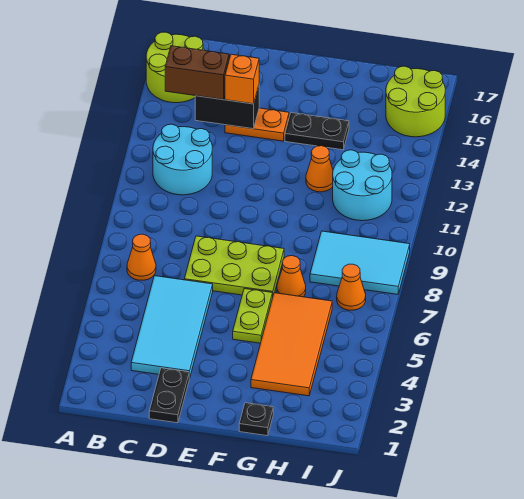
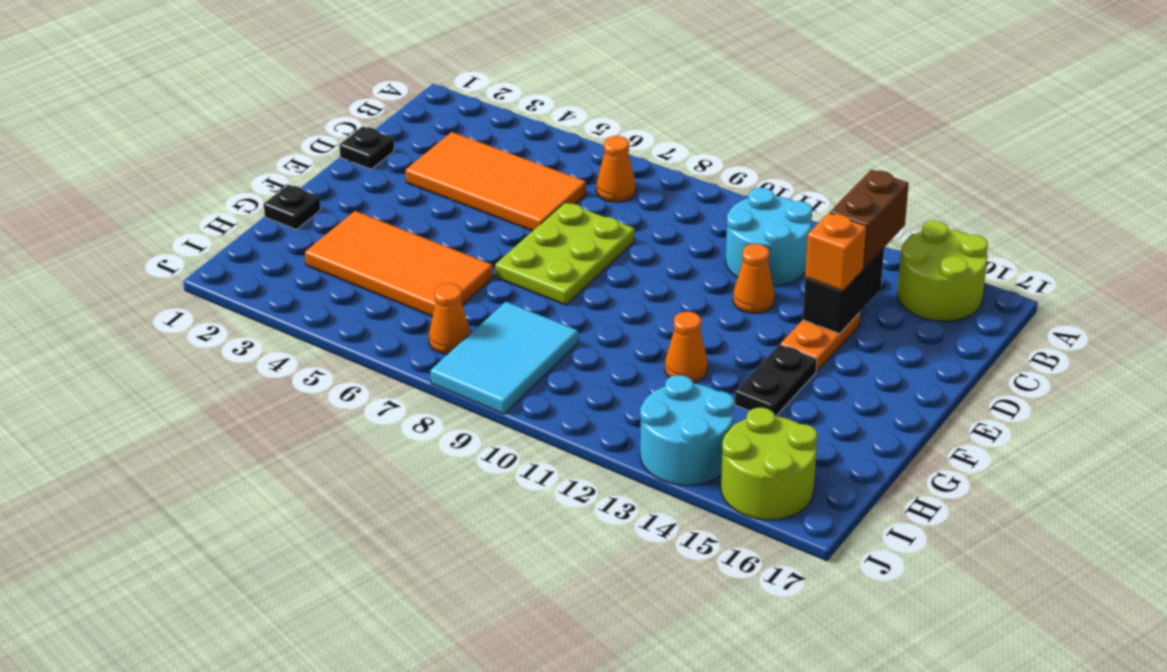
cyan 2x4 tile [131,276,213,379] -> orange 2x4 tile [406,132,586,231]
black 1x2 plate [149,368,189,423] -> black 1x1 plate [339,126,394,169]
lime 1x2 plate [233,289,273,343] -> none
orange 1x1 cone [277,256,306,297] -> orange 1x1 cone moved to [733,244,775,313]
cyan 2x2 round brick [333,150,392,221] -> cyan 2x2 round brick moved to [640,375,734,485]

